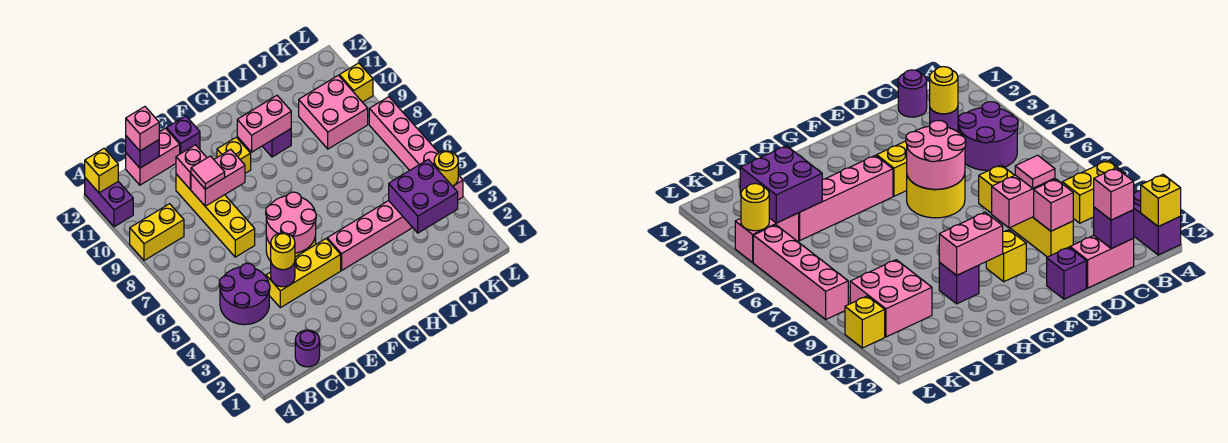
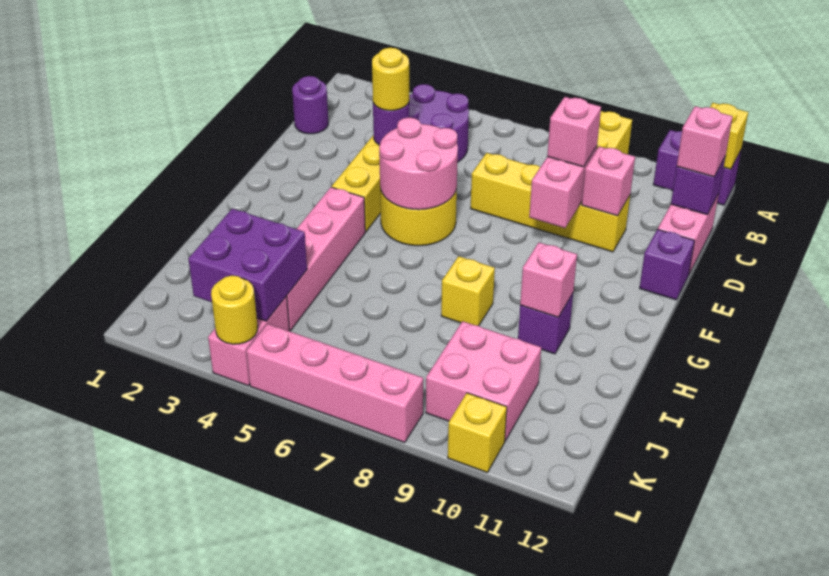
pink 1x1 tile [191,156,225,189] -> pink 1x1 brick [547,97,601,167]
yellow 1x1 brick [217,137,251,173] -> yellow 1x1 brick moved to [441,256,495,326]
pink 1x2 brick [237,96,291,152] -> pink 1x1 brick [520,243,577,318]

